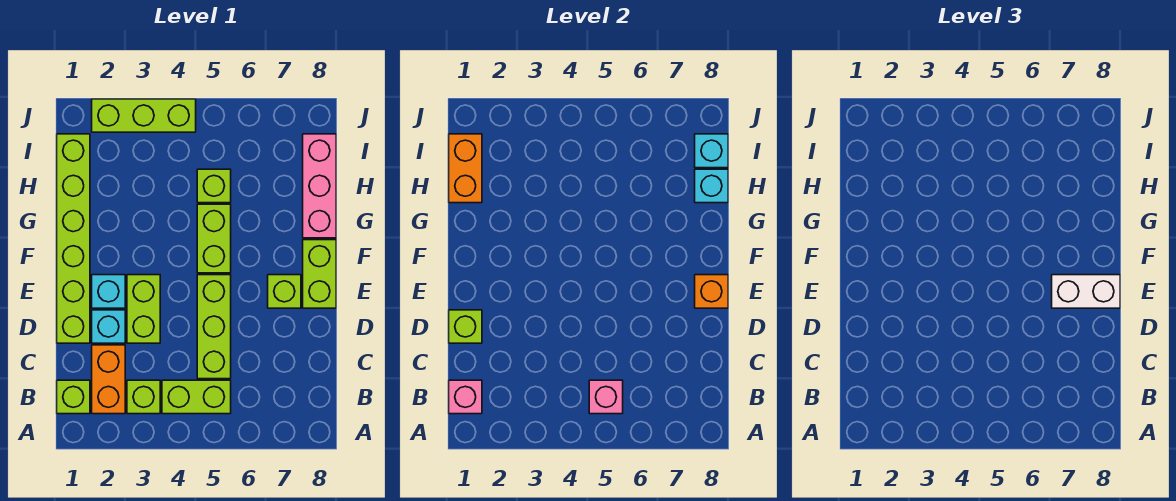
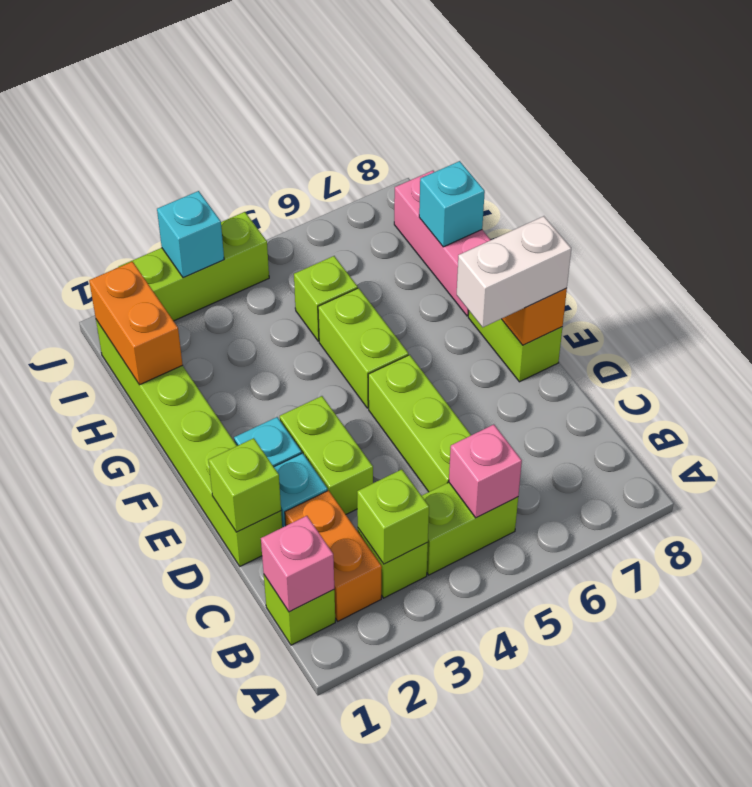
lime 1x1 brick [268,275,301,308] -> lime 1x1 brick moved to [357,469,429,564]
cyan 1x1 brick [695,134,728,168] -> cyan 1x1 brick moved to [157,191,224,278]

